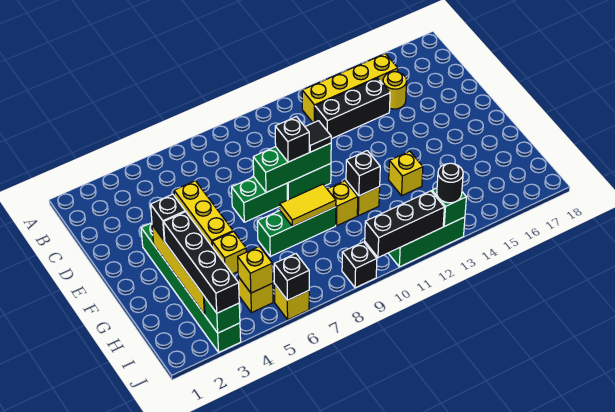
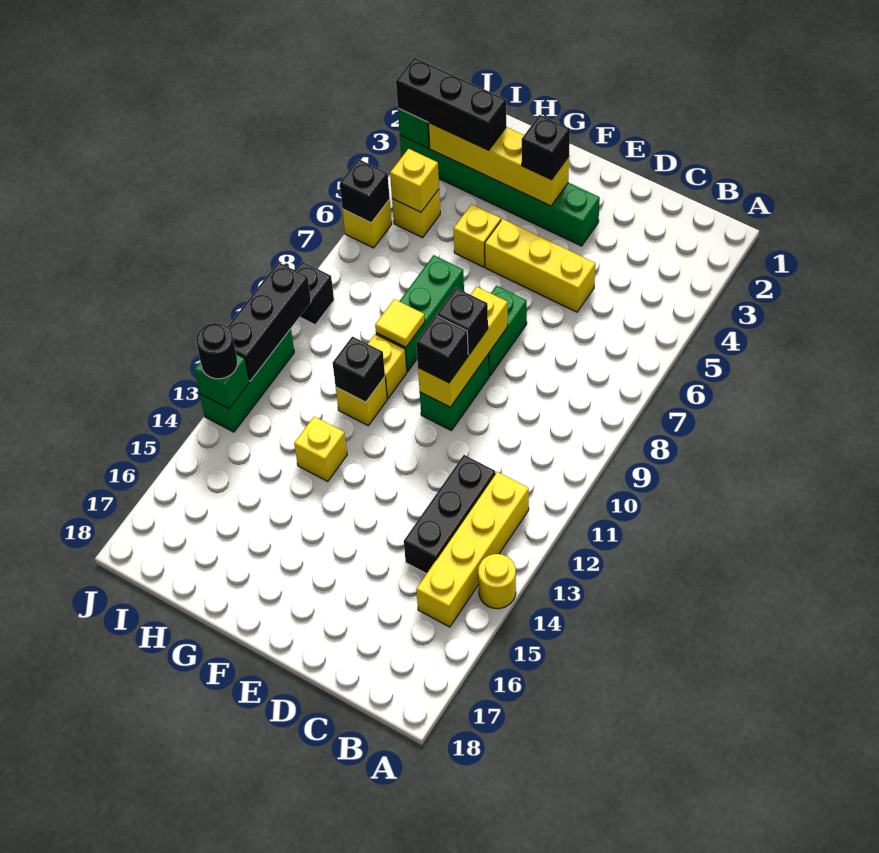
yellow 1x1 round brick [383,72,407,109] -> yellow 1x1 round brick moved to [478,554,516,609]
green 1x3 brick [253,143,331,192] -> yellow 1x3 brick [418,287,508,407]
black 1x1 tile [305,121,331,152] -> black 1x1 brick [416,316,468,383]
black 1x4 brick [163,212,239,313] -> black 1x3 brick [396,58,506,150]
yellow 1x2 tile [280,184,336,226] -> yellow 1x1 tile [375,299,425,347]

